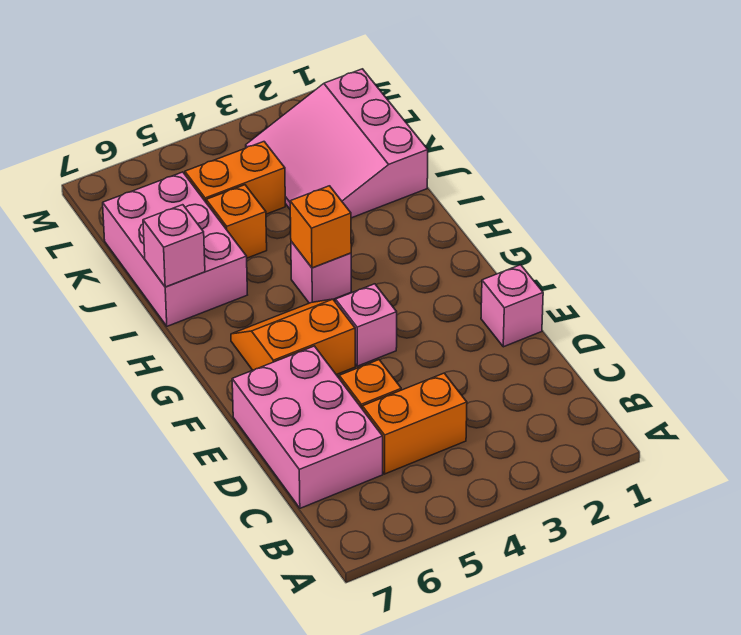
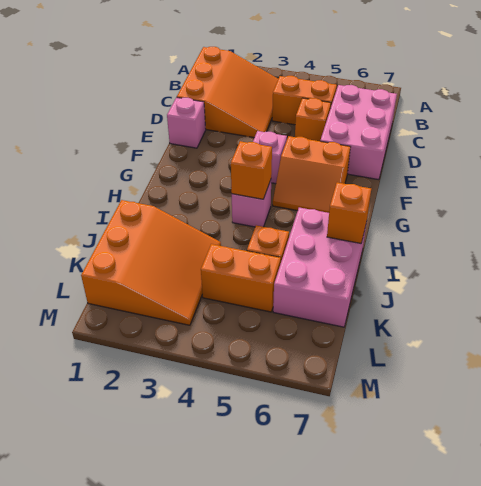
none -> orange 3x3 slope [177,47,278,138]
pink 1x1 brick [143,205,205,287] -> orange 1x1 brick [327,183,371,243]
pink 3x3 slope [246,69,428,218] -> orange 3x3 slope [81,200,221,325]

